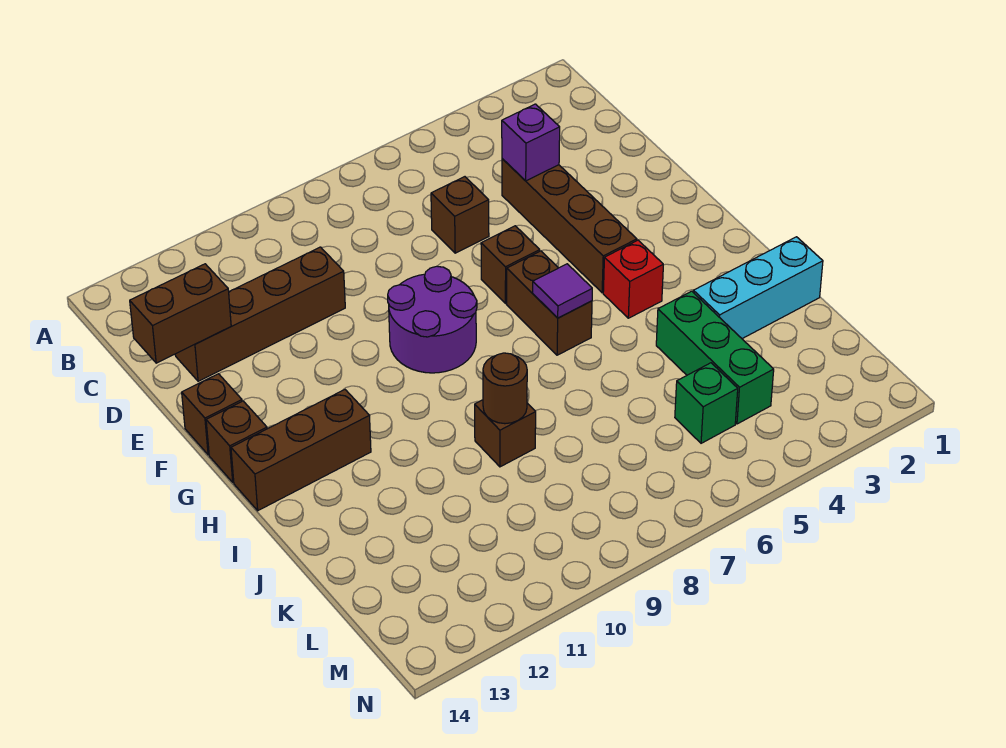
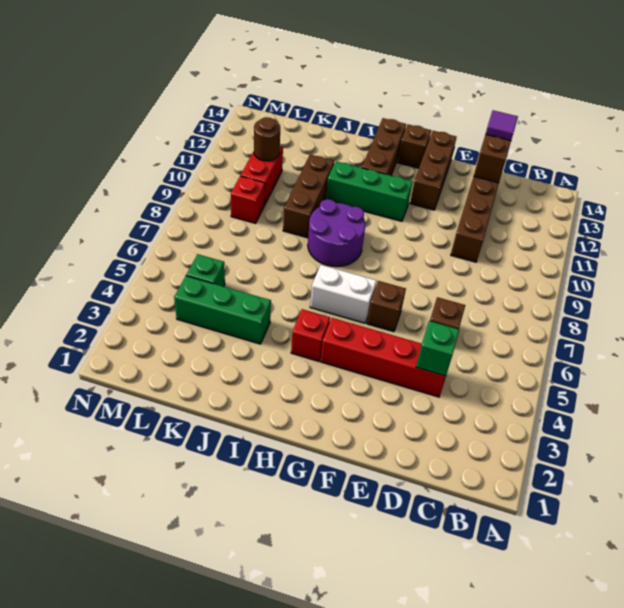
brown 1x4 brick [502,159,637,293] -> red 1x4 brick [320,318,446,397]
purple 1x1 brick [502,104,560,181] -> green 1x1 brick [416,321,459,376]
purple 2x2 round brick [388,266,477,373] -> purple 2x2 round brick moved to [308,199,365,267]
brown 1x1 brick [182,374,242,455] -> brown 1x3 brick [410,131,456,210]
brown 1x2 brick [507,251,592,355] -> white 1x2 brick [310,265,377,323]
none -> green 1x3 brick [326,161,413,221]
purple 1x1 tile [533,264,592,318] -> purple 1x1 tile moved to [486,110,518,141]
cyan 1x3 brick [693,237,823,339] -> none
brown 1x1 brick [475,400,536,467] -> brown 1x3 brick [283,155,334,238]
brown 1x1 round brick [483,353,527,424] -> brown 1x1 round brick moved to [254,117,280,161]
none -> red 1x1 brick [231,176,265,223]
none -> red 1x2 brick [241,147,283,204]

